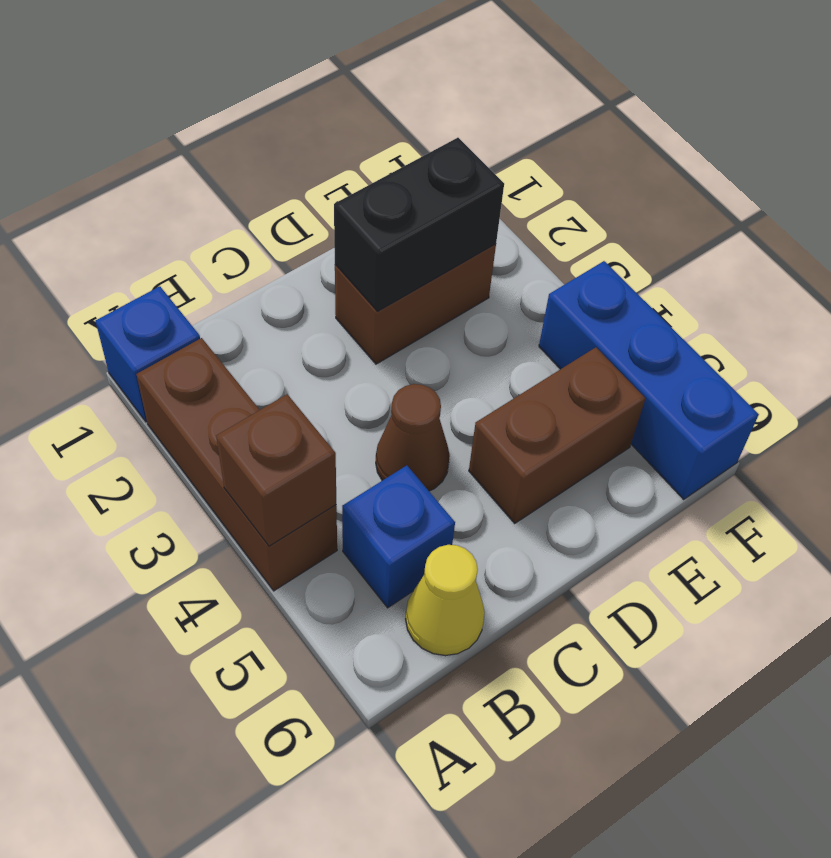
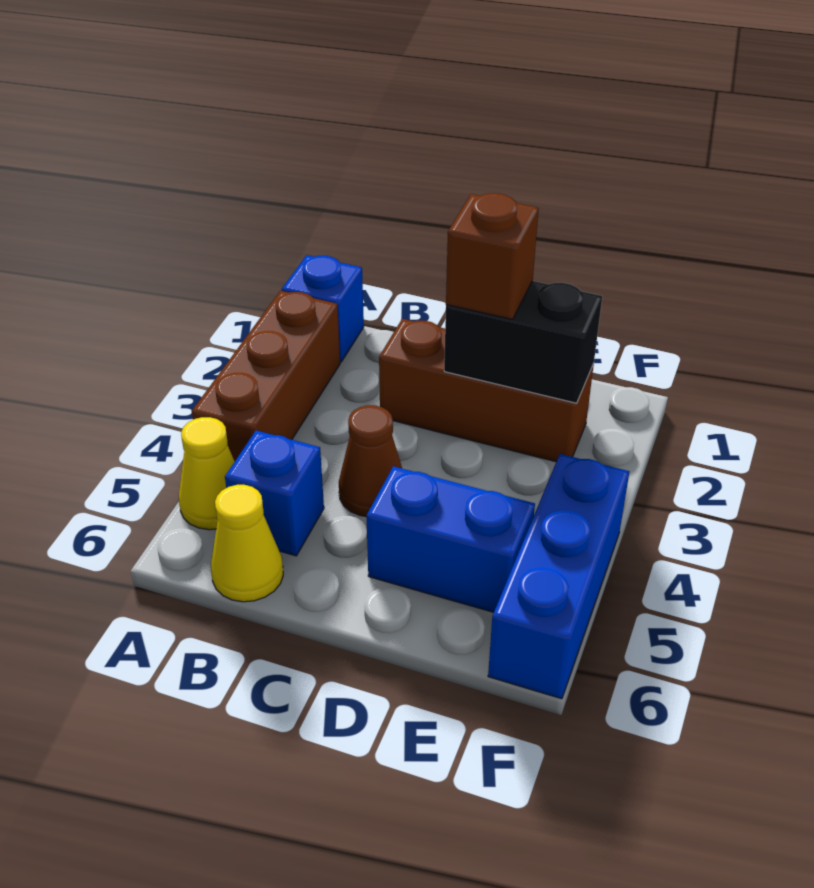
brown 1x1 brick [216,394,336,546] -> brown 1x1 brick moved to [446,193,539,319]
none -> yellow 1x1 cone [179,417,235,530]
brown 1x2 brick [335,244,496,364] -> brown 1x3 brick [379,319,594,462]
brown 1x2 brick [469,347,645,523] -> blue 1x2 brick [366,466,535,612]

